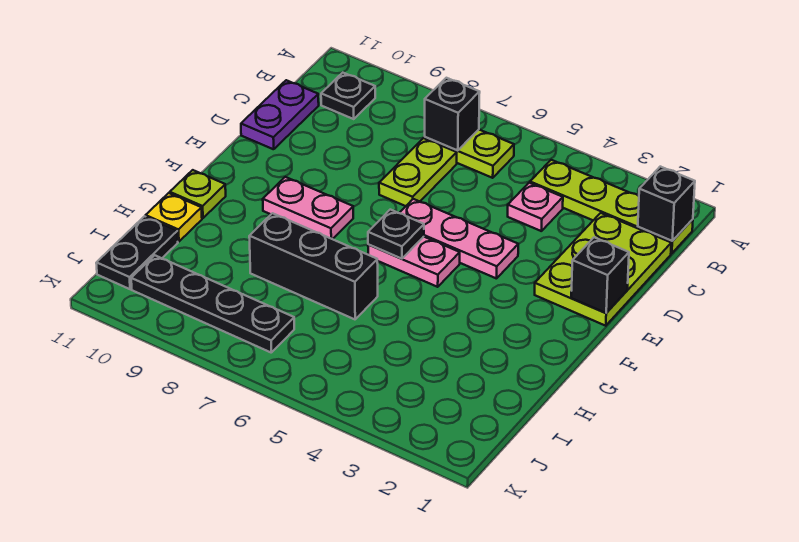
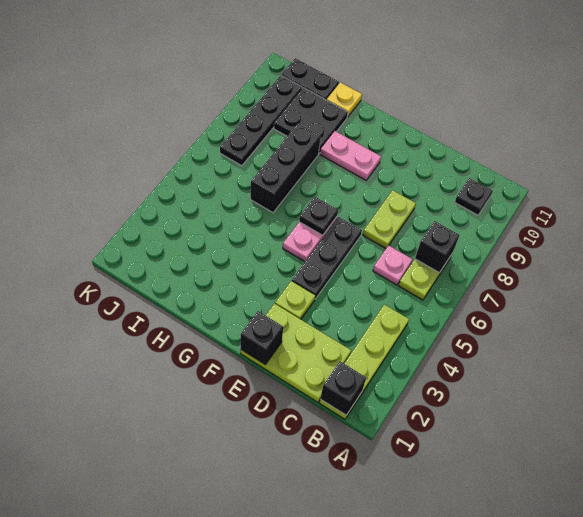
pink 1x1 plate [508,183,563,231] -> pink 1x1 plate moved to [373,245,413,285]
lime 1x2 plate [379,138,457,206] -> lime 1x2 plate turned to [363,190,416,249]
purple 1x2 plate [241,80,319,149] -> none
pink 1x3 plate [400,199,518,279] -> black 1x3 plate [292,217,362,299]
pink 1x2 plate [263,177,353,239] -> pink 1x2 plate turned to [320,131,381,180]
lime 1x1 plate [170,170,226,218] -> lime 1x1 plate moved to [275,281,315,319]
none -> black 2x2 plate [274,88,348,154]

